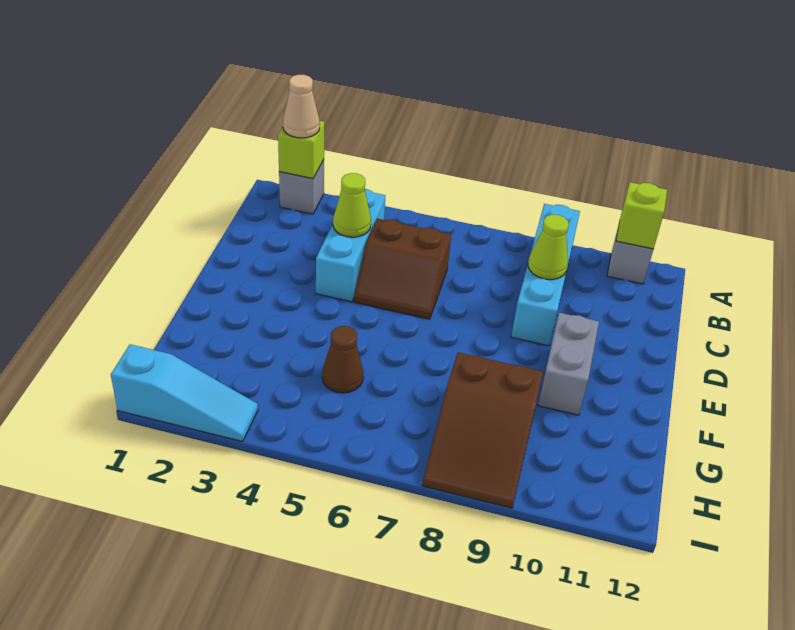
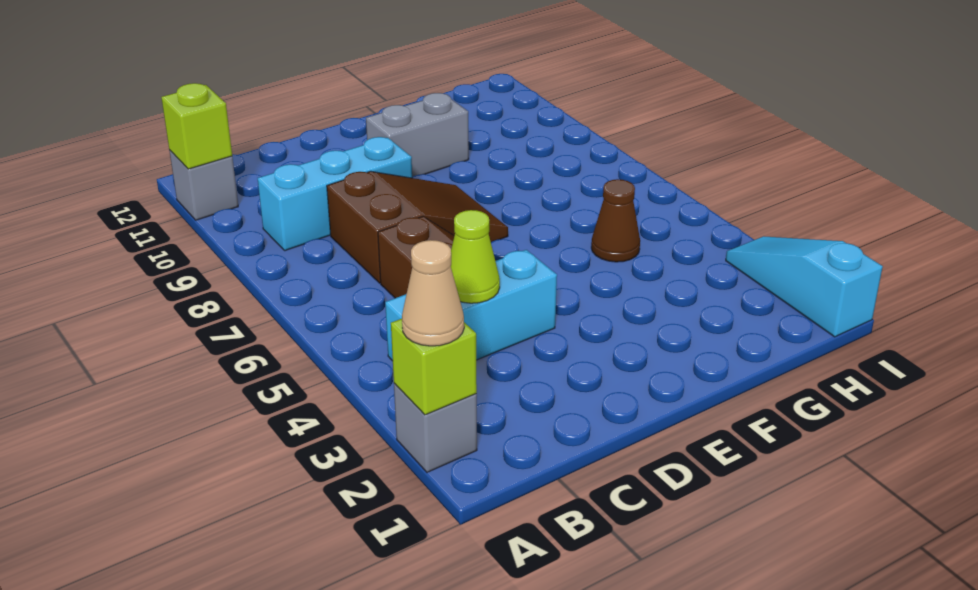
cyan 1x4 brick [511,204,580,346] -> cyan 1x3 brick [258,137,412,251]
lime 1x1 cone [528,214,569,280] -> none
brown 2x3 slope [422,352,543,508] -> brown 2x3 slope moved to [327,171,508,283]

